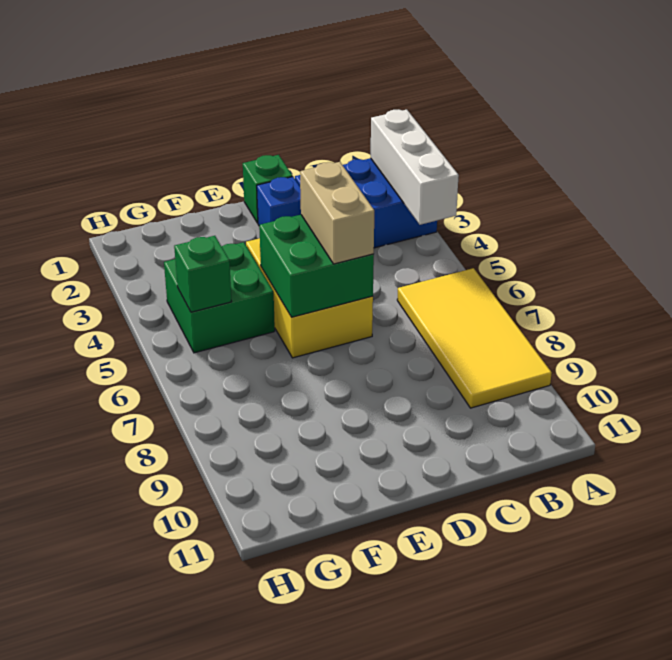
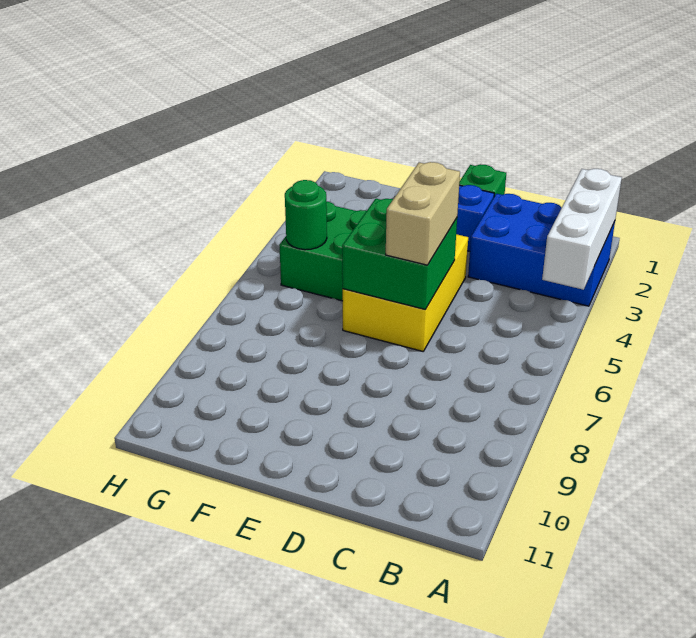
yellow 2x4 tile [397,268,552,408] -> none
green 1x1 brick [174,236,232,312] -> green 1x1 round brick [285,180,327,250]

